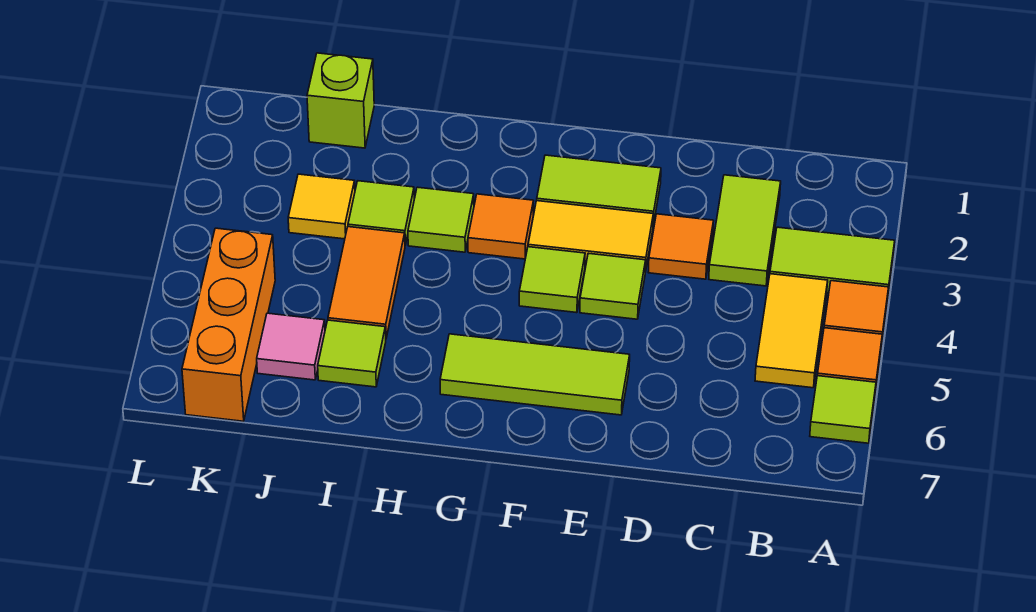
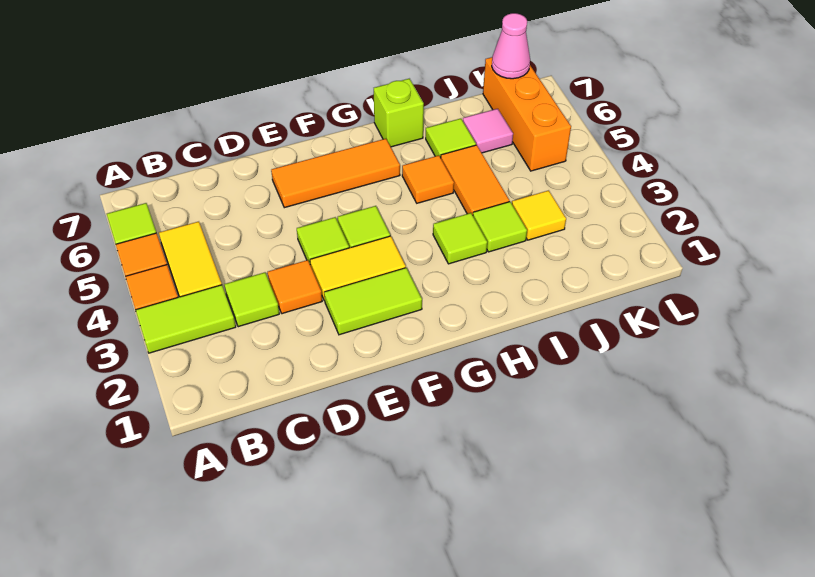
lime 1x2 tile [709,175,781,286] -> lime 1x1 tile [224,272,279,327]
lime 1x3 tile [440,334,630,415] -> orange 1x3 tile [271,139,400,208]
orange 1x1 tile [468,194,533,259] -> orange 1x1 tile moved to [402,155,454,203]
lime 1x1 brick [307,53,374,148] -> lime 1x1 brick moved to [374,79,424,147]
none -> pink 1x1 cone [492,13,530,79]

